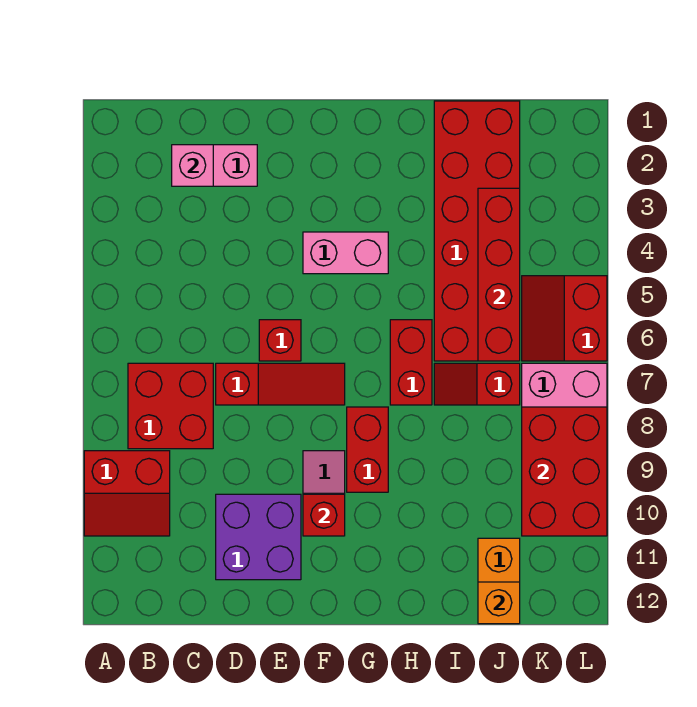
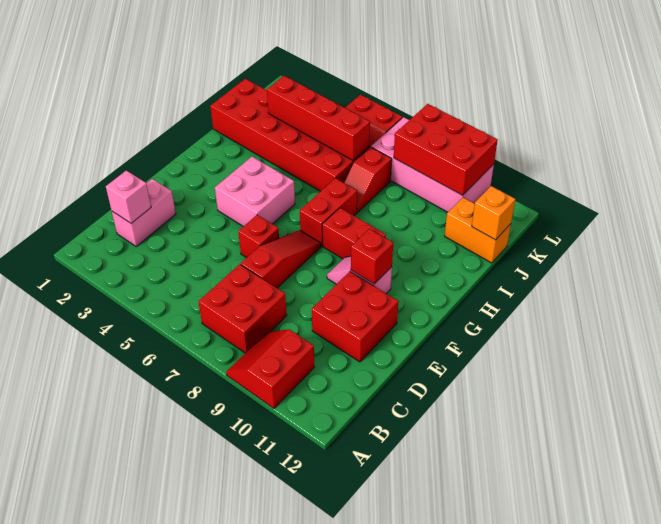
red 2x2 slope [84,451,170,536] -> red 2x2 slope turned to [226,329,314,408]
purple 2x2 brick [216,494,301,580] -> red 2x2 brick [312,272,398,362]
pink 1x2 brick [303,232,388,274] -> pink 2x2 brick [215,157,295,226]
red 1x2 brick [390,320,432,405] -> red 1x2 brick turned to [300,178,357,246]

